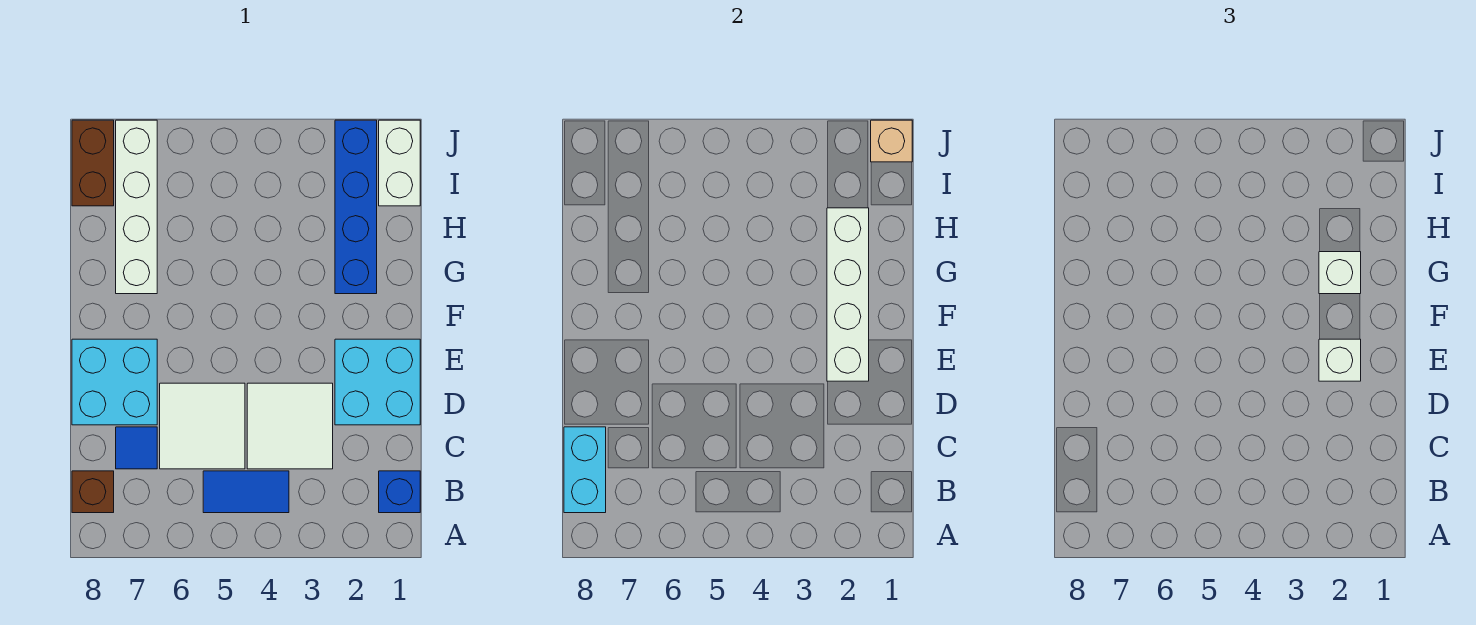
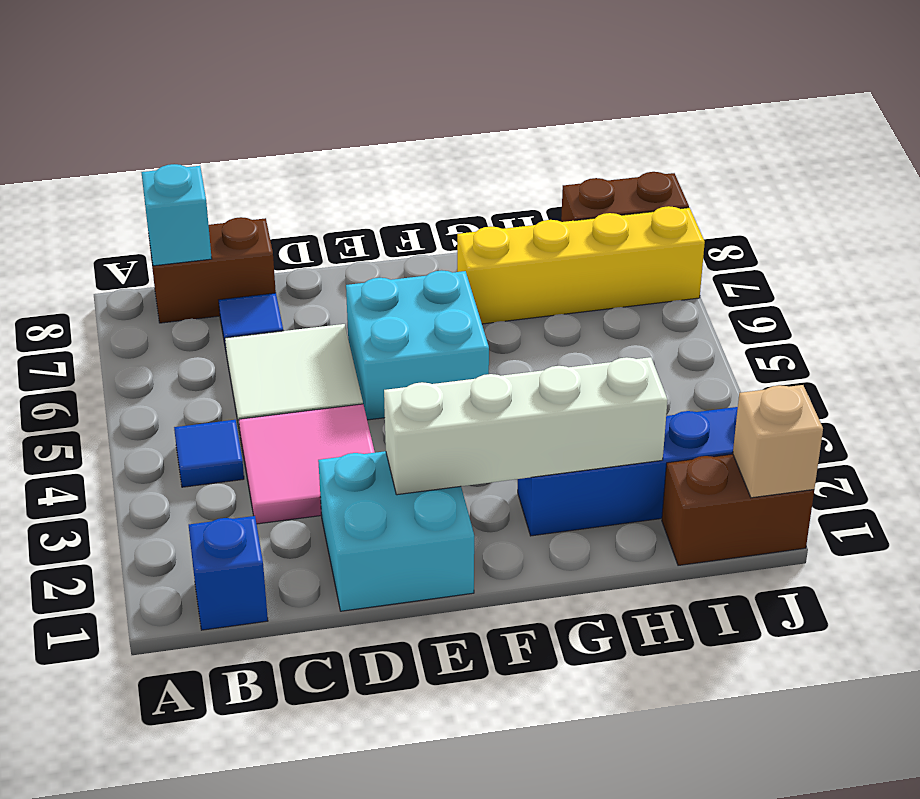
blue 1x2 tile [203,471,289,513] -> blue 1x1 tile [174,420,244,487]
brown 1x1 brick [72,471,114,513] -> brown 1x2 brick [149,217,276,323]
cyan 1x2 brick [564,427,606,513] -> cyan 1x1 brick [141,164,212,266]
white 2x2 tile [247,383,333,469] -> pink 2x2 tile [239,404,375,524]
cyan 2x2 brick [72,339,157,425] -> cyan 2x2 brick moved to [346,270,489,420]
white 1x1 brick [1319,339,1361,381] -> none
white 1x1 brick [1319,252,1361,294] -> none
white 1x4 brick [116,120,157,294] -> yellow 1x4 brick [457,206,705,324]
white 1x2 brick [379,120,420,206] -> brown 1x2 brick [662,454,814,565]

